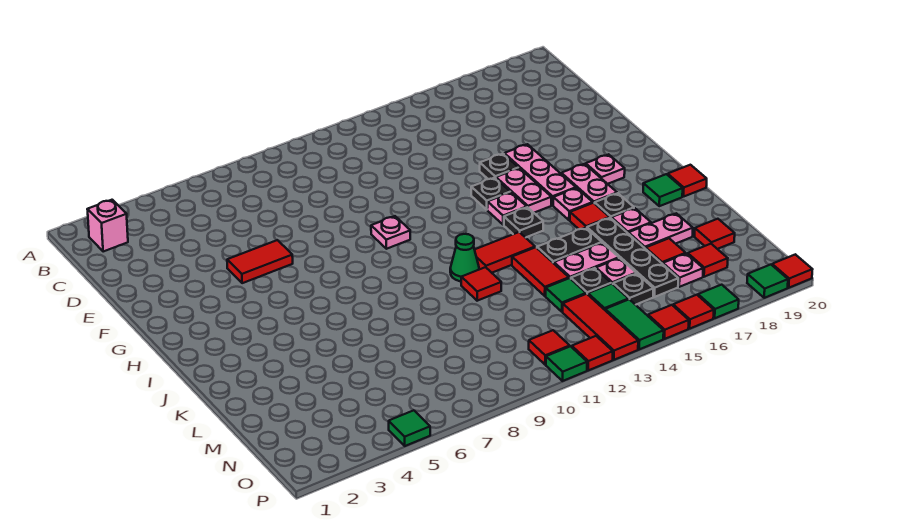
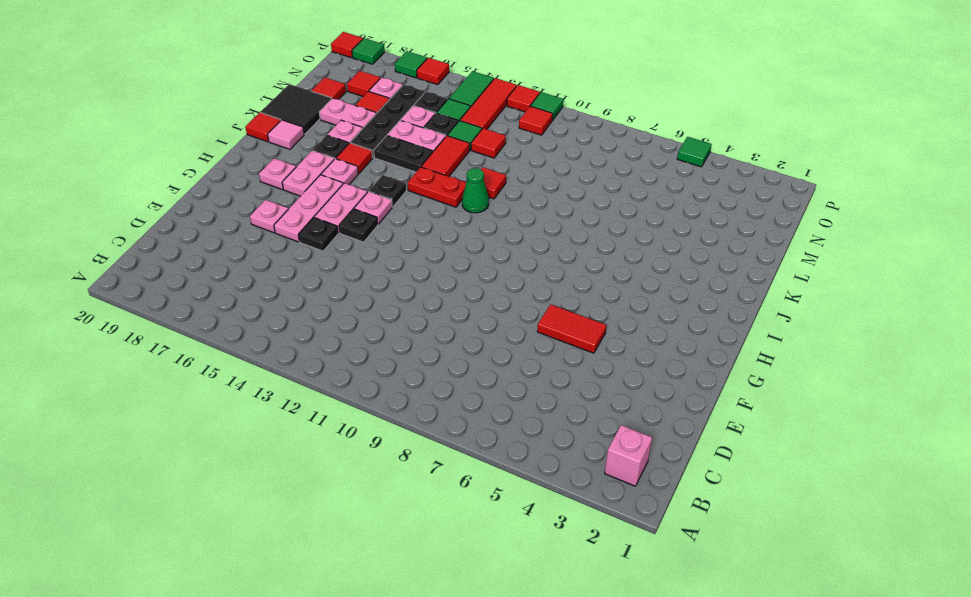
pink 1x1 plate [371,216,410,249] -> pink 1x1 plate moved to [250,200,288,233]
red 1x2 tile [475,232,535,273] -> red 1x2 plate [408,167,466,207]
green 1x1 tile [643,174,683,206] -> pink 1x1 tile [268,120,304,149]
none -> black 2x2 tile [261,84,332,134]
red 1x1 tile [648,305,689,339] -> red 1x1 tile moved to [471,128,506,158]

